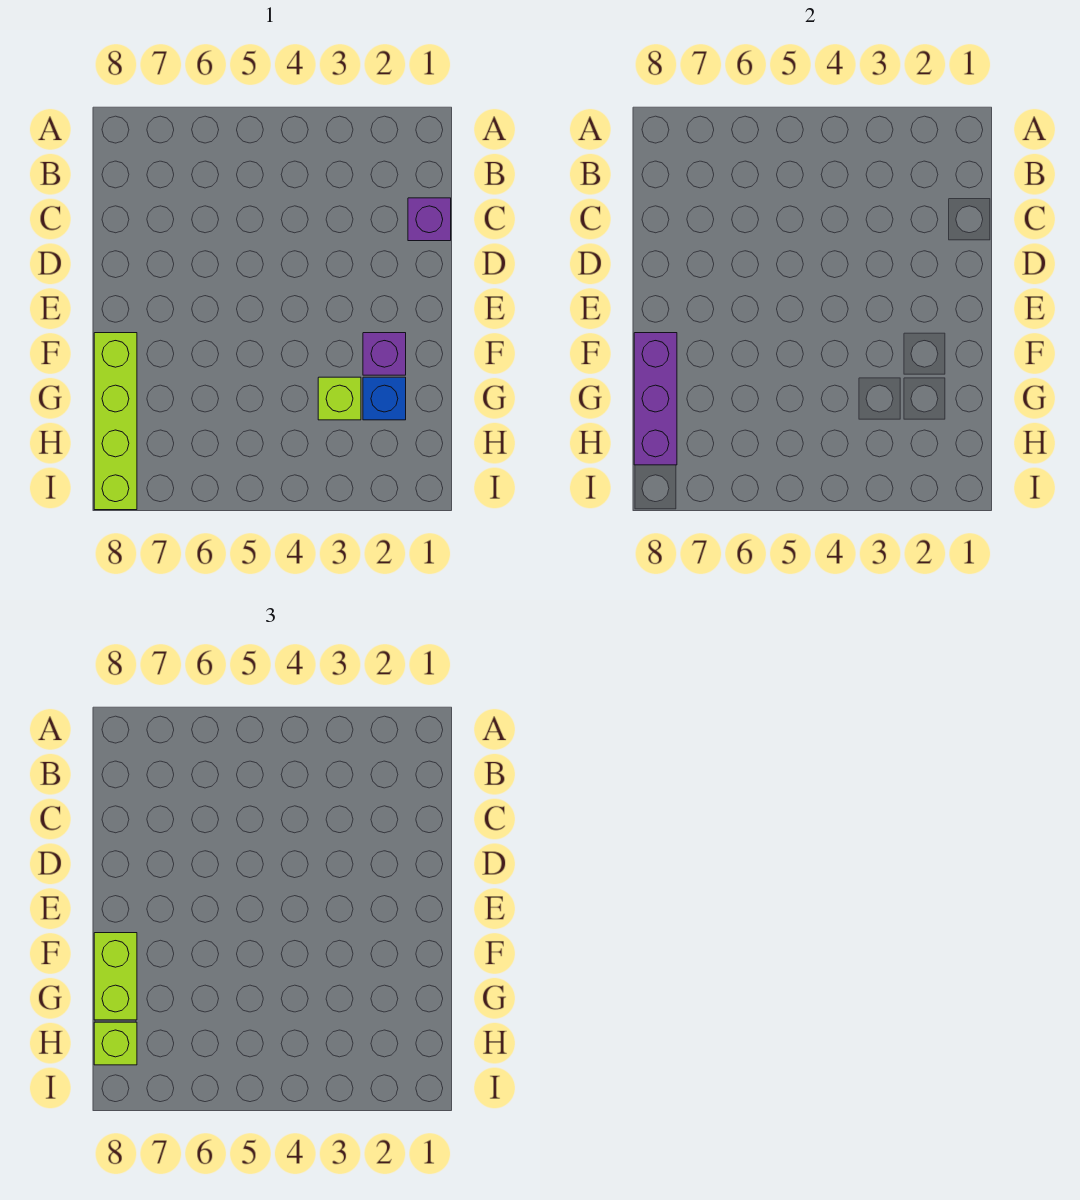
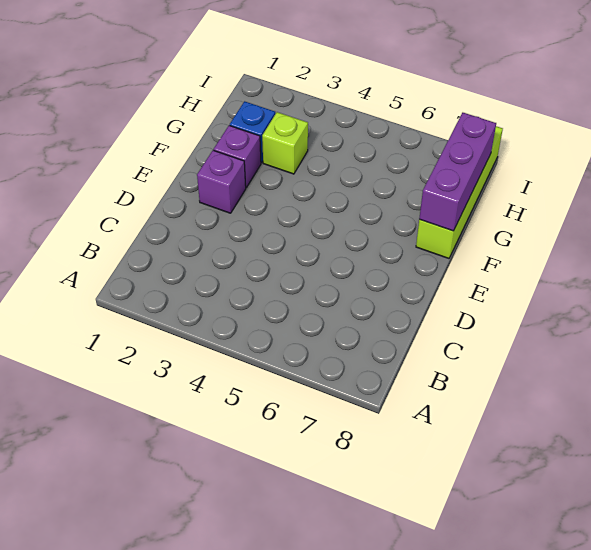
purple 1x1 brick [408,198,451,241] -> purple 1x1 brick moved to [197,150,246,213]
lime 1x2 brick [94,933,137,1020] -> none
lime 1x1 brick [94,1022,137,1065] -> none

